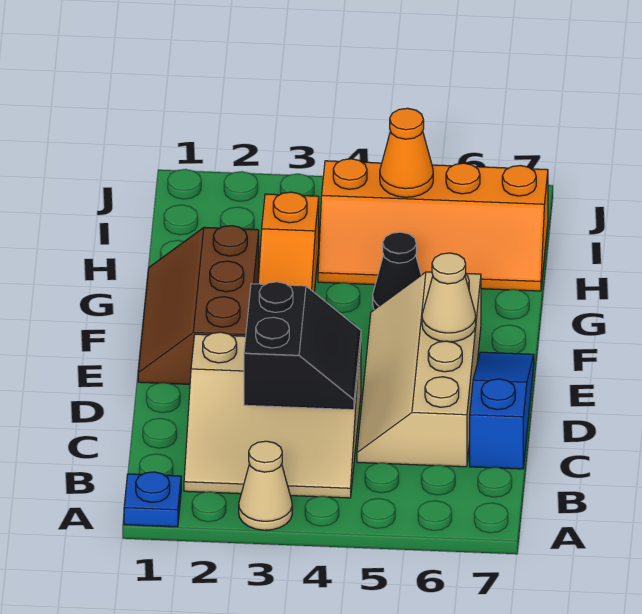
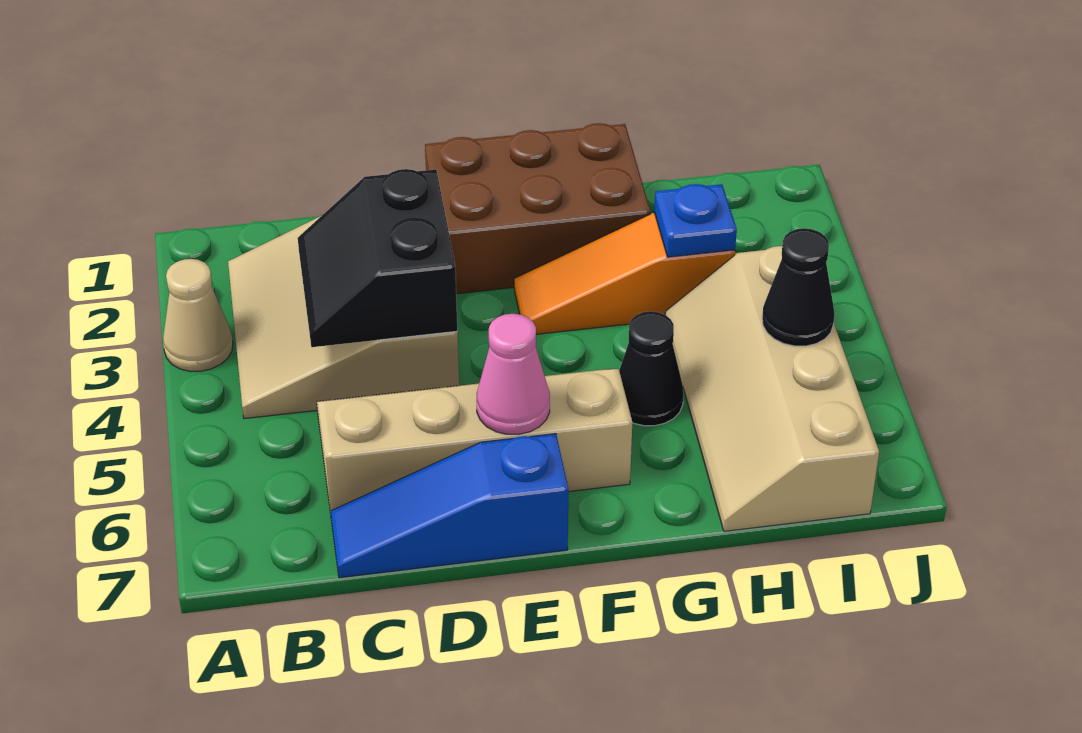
blue 1x1 plate [124,472,181,527] -> blue 1x1 plate moved to [654,184,737,257]
black 2x2 slope [244,282,361,410] -> black 2x2 slope turned to [298,169,457,347]
blue 1x3 slope [470,352,534,469] -> blue 1x3 slope turned to [331,434,568,578]
brown 2x3 slope [138,226,259,384] -> brown 2x3 brick [425,123,650,294]
tan 1x1 cone [422,253,476,342] -> pink 1x1 cone [476,314,550,434]
orange 2x4 slope [318,159,548,291] -> tan 2x4 slope [665,246,879,531]
orange 1x1 cone [380,108,433,197] -> black 1x1 cone [762,228,835,346]

